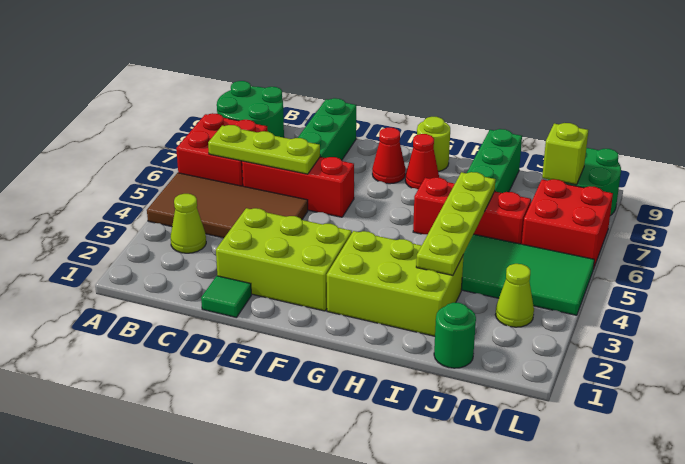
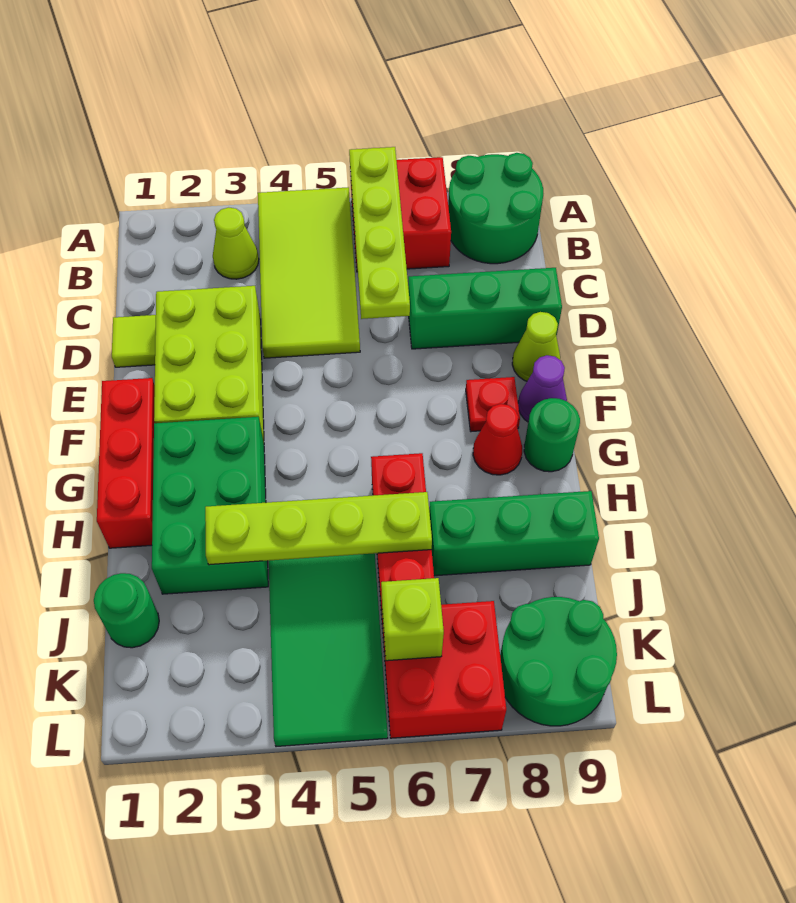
brown 2x4 tile [147,173,308,238] -> lime 2x4 tile [258,188,360,358]
lime 1x3 plate [208,125,320,174] -> lime 1x4 plate [349,147,410,319]
red 1x3 brick [242,157,354,217] -> red 1x3 brick moved to [97,378,155,548]
green 1x1 tile [201,276,251,318] -> lime 1x1 tile [112,315,156,367]
red 1x1 cone [372,128,406,184] -> red 1x1 plate [466,377,520,432]
none -> purple 1x1 cone [518,355,567,422]
lime 2x3 brick [327,231,464,336] -> green 2x3 brick [152,417,268,594]
lime 1x1 round brick [417,117,450,172] -> green 1x1 round brick [524,398,580,472]
lime 1x1 cone [495,264,534,327] -> lime 1x1 cone moved to [512,312,560,381]
lime 1x1 brick [542,123,588,185] -> lime 1x1 brick moved to [381,578,444,661]

